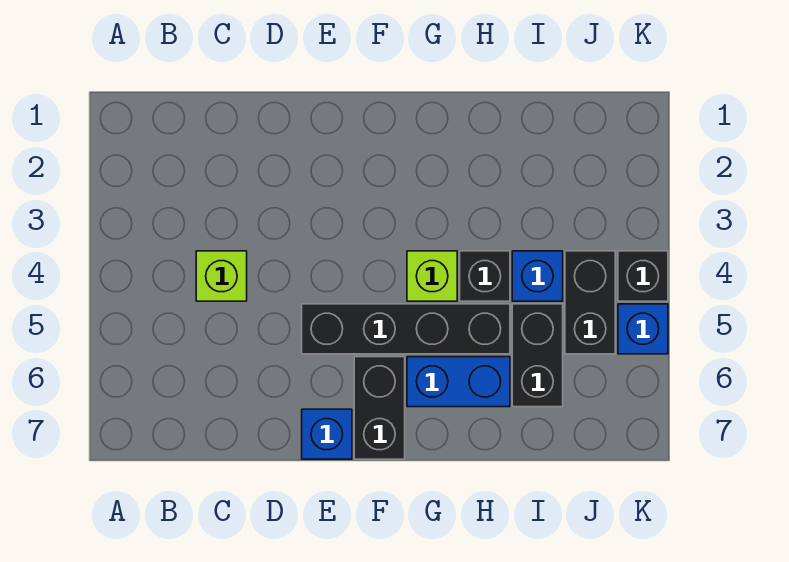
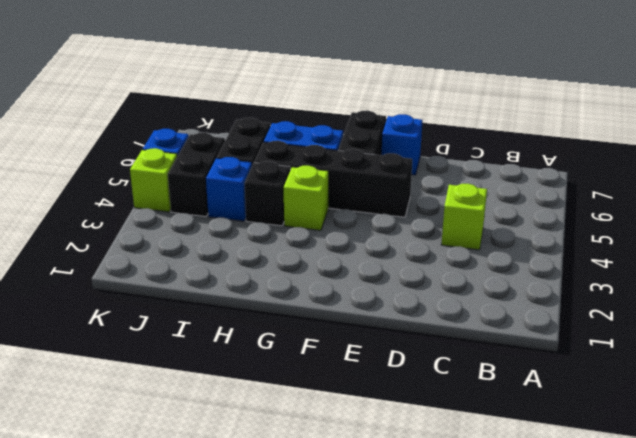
black 1x1 brick [618,251,668,301] -> lime 1x1 brick [130,148,177,212]

